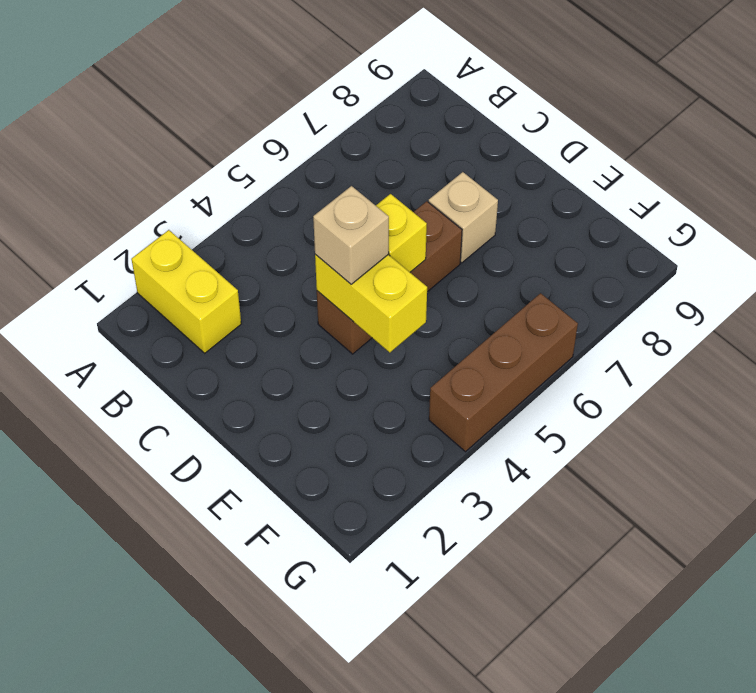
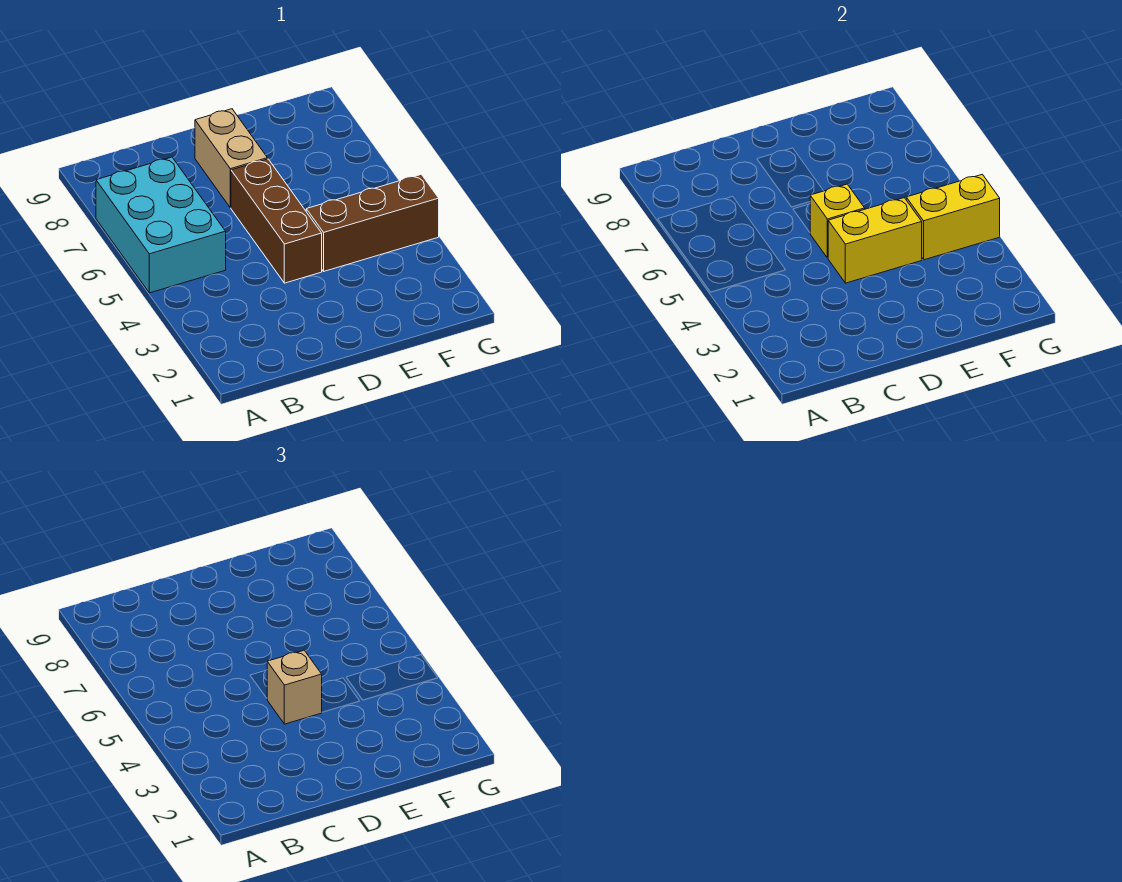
yellow 1x2 brick [131,230,241,353] -> yellow 1x2 brick moved to [906,174,1000,260]
none -> cyan 2x3 brick [96,157,226,293]
tan 1x1 brick [429,172,498,263] -> tan 1x2 brick [195,109,267,208]
brown 1x3 brick [429,293,578,452] -> brown 1x3 brick turned to [306,174,439,271]

